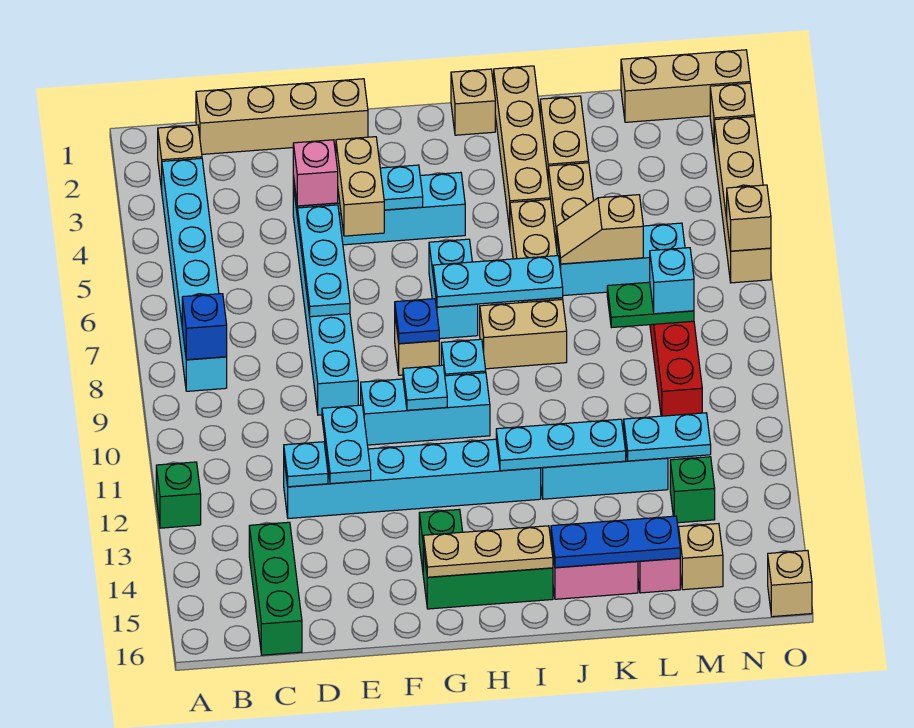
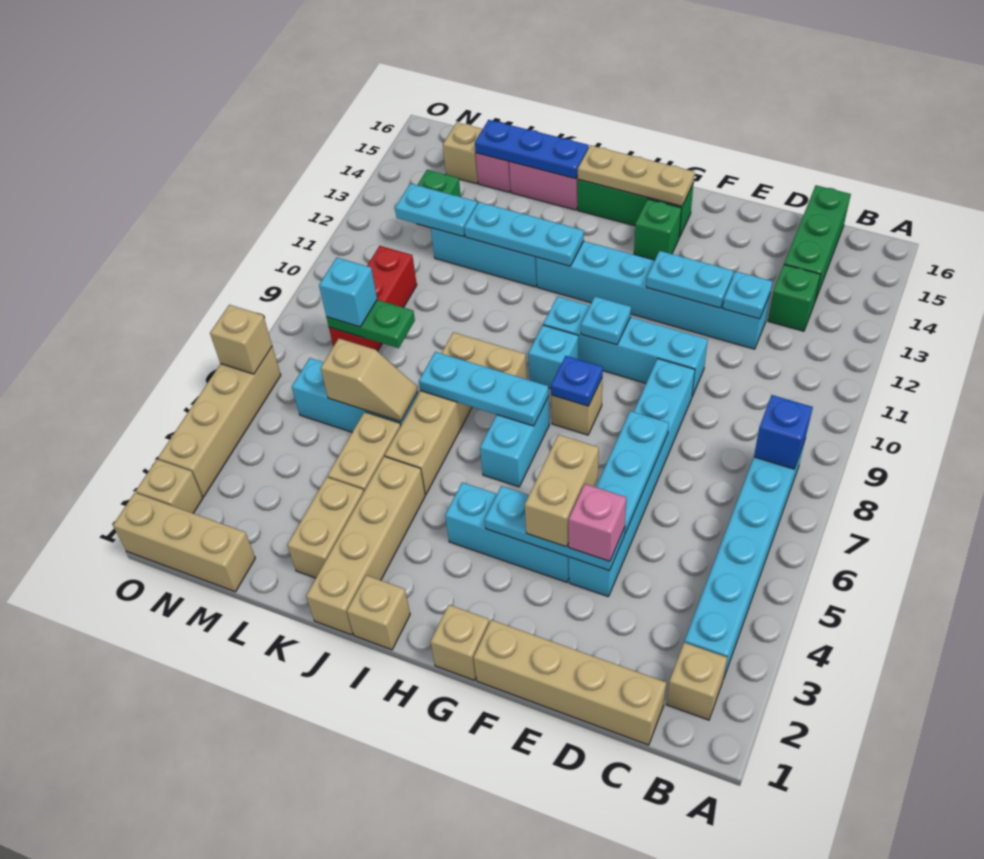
green 1x1 brick [156,462,201,528] -> green 1x1 brick moved to [768,265,821,331]
cyan 1x2 plate [322,405,371,484] -> cyan 1x2 plate turned to [646,251,734,308]
cyan 1x3 brick [361,373,490,445] -> cyan 1x4 brick [543,296,708,396]
tan 1x1 brick [768,550,812,617] -> tan 1x1 brick moved to [431,605,489,680]

